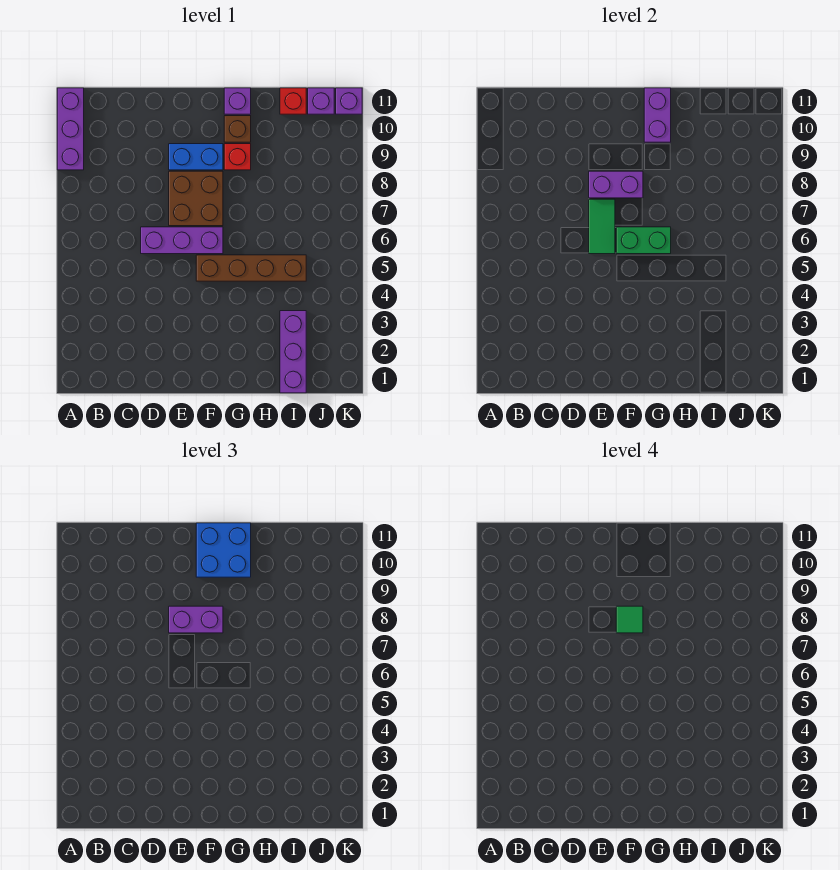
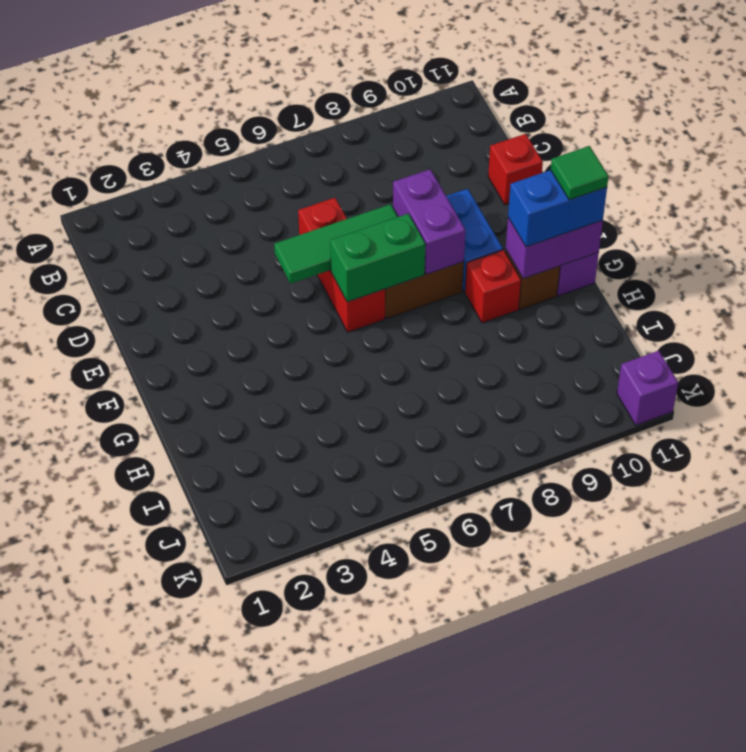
purple 1x3 brick [57,88,84,170] -> none
purple 1x3 brick [141,227,223,254] -> red 1x3 brick [298,198,385,332]
green 1x2 tile [589,199,615,254] -> green 1x3 tile [274,204,398,284]
purple 1x2 brick [169,606,223,633] -> none
brown 1x4 brick [196,255,306,281] -> none
green 1x2 brick [616,227,671,254] -> green 1x2 brick turned to [330,214,426,302]
green 1x1 tile [616,606,643,633] -> green 1x1 tile moved to [551,146,609,200]
blue 2x2 brick [196,523,251,577] -> blue 1x2 brick [508,170,607,247]
purple 1x3 brick [280,311,306,393] -> none
red 1x1 brick [280,88,306,114] -> red 1x1 brick moved to [488,134,543,205]
purple 1x1 brick [308,88,334,114] -> none

